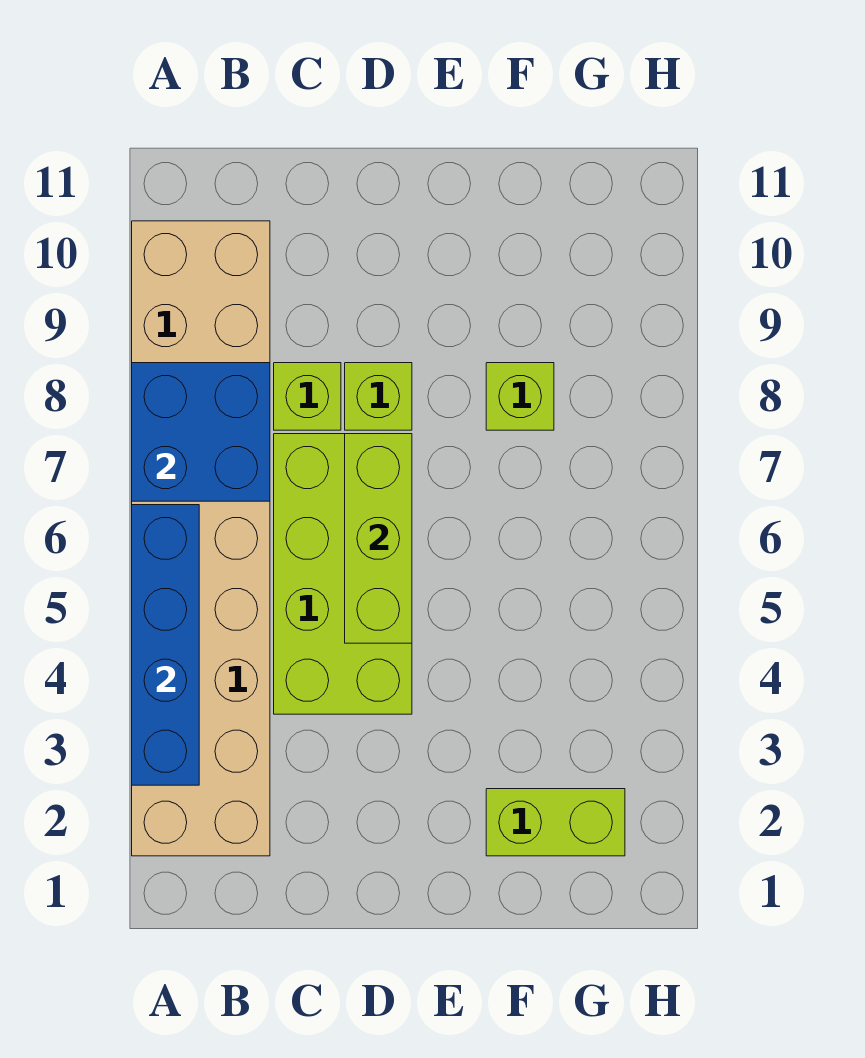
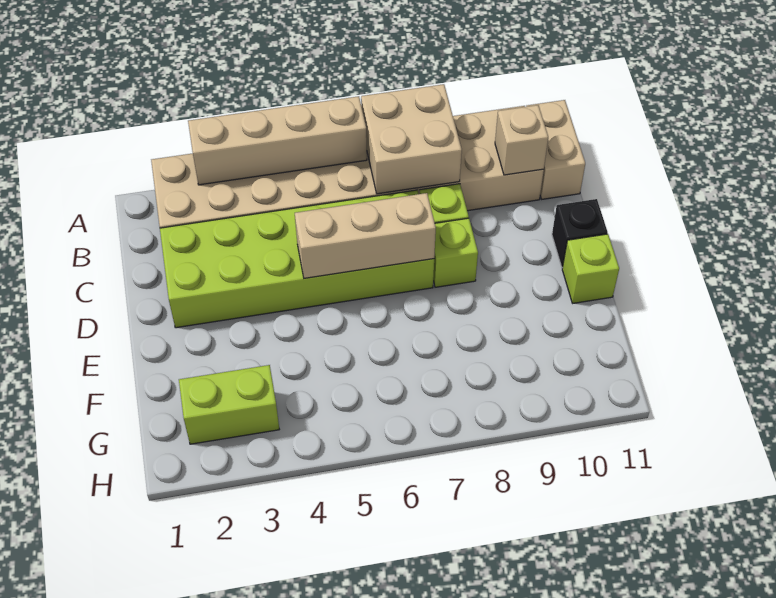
blue 1x4 brick [132,505,199,785] -> tan 1x4 brick [188,96,367,185]
blue 2x2 brick [132,363,270,501] -> tan 2x2 brick [361,84,462,194]
none -> tan 1x2 brick [527,100,585,199]
none -> tan 1x1 brick [495,105,548,175]
lime 2x4 brick [274,434,412,714] -> lime 2x6 brick [160,190,434,328]
lime 1x3 brick [345,434,412,643] -> tan 1x3 brick [295,193,436,278]
none -> black 1x1 brick [552,199,608,268]
lime 1x2 brick [486,789,625,856] -> lime 1x2 brick turned to [179,365,279,444]
lime 1x1 brick [486,363,554,430] -> lime 1x1 brick moved to [562,234,619,303]

